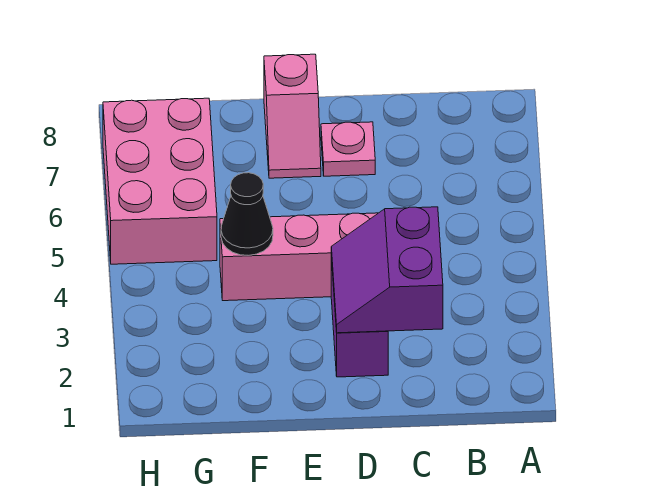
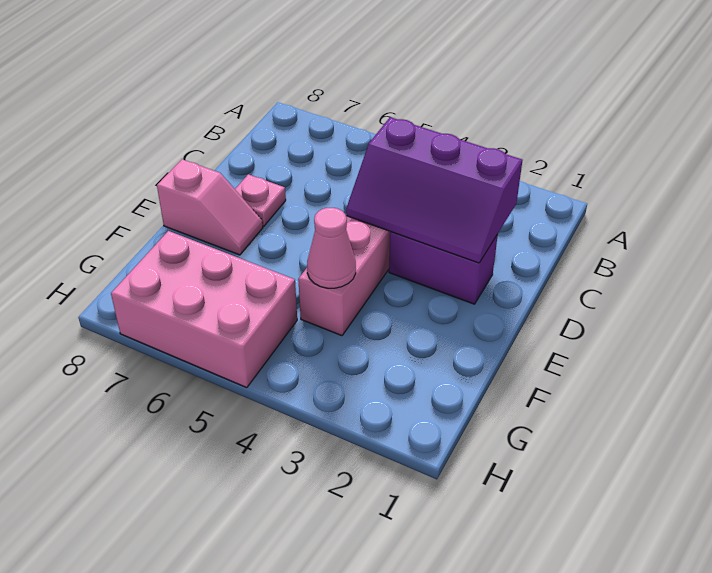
purple 2x2 slope [331,207,443,333] -> purple 2x3 slope [346,117,523,263]
black 1x1 cone [221,173,273,255] -> pink 1x1 cone [307,208,356,288]

